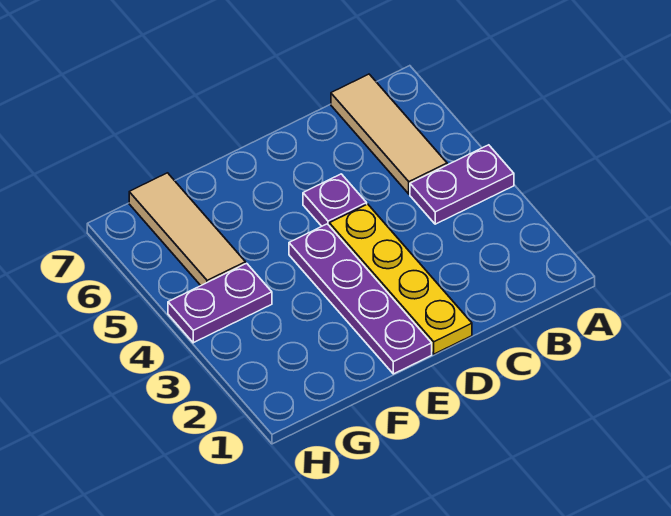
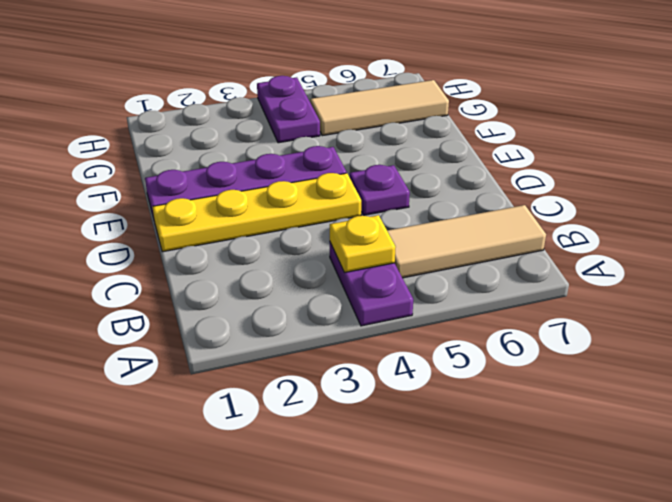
none -> yellow 1x1 plate [330,215,396,273]

